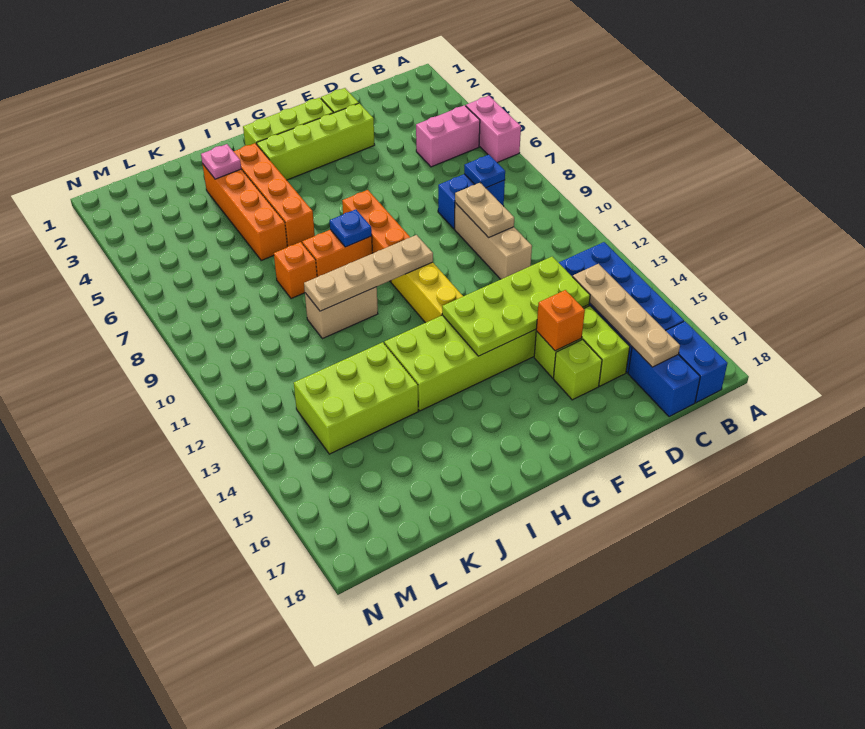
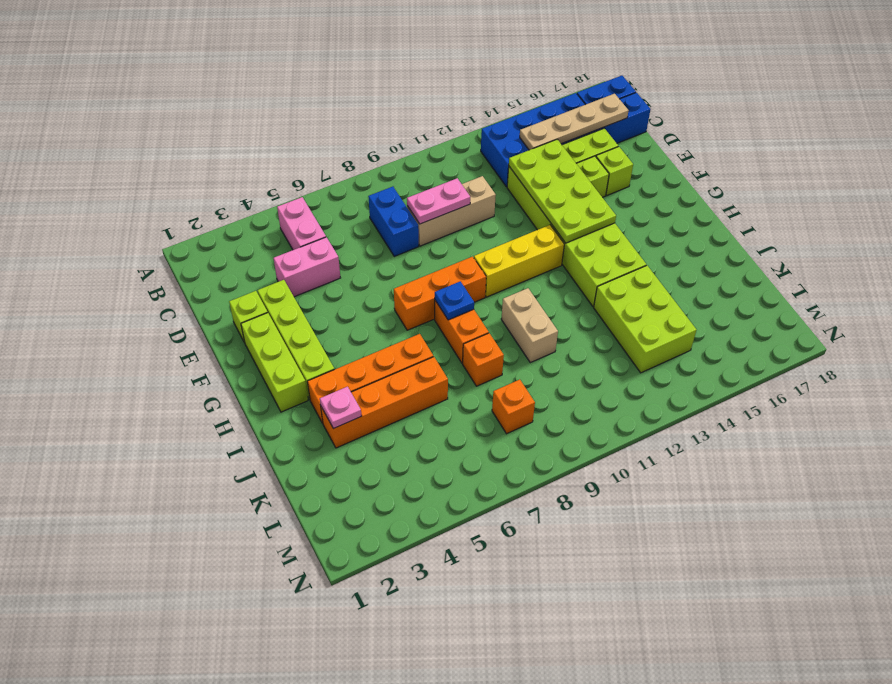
pink 1x2 brick [466,96,521,163] -> pink 1x2 brick moved to [274,237,340,297]
blue 1x1 plate [464,155,505,188] -> none
tan 1x2 plate [455,183,514,238] -> pink 1x2 plate [407,178,470,224]
orange 1x1 brick [536,290,585,351] -> orange 1x1 brick moved to [492,380,535,434]
tan 1x4 plate [304,235,433,311] -> none

